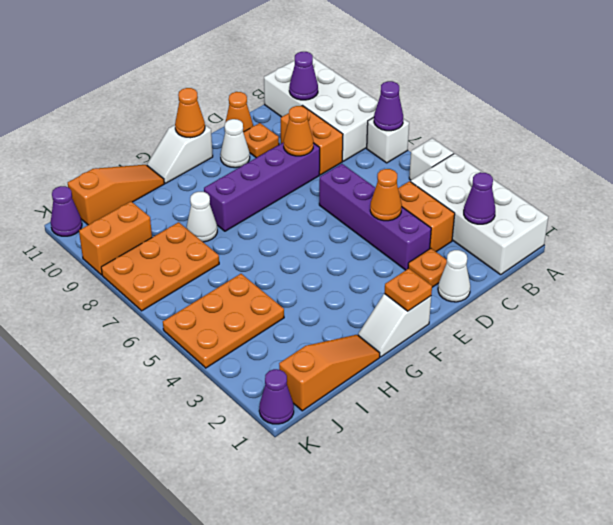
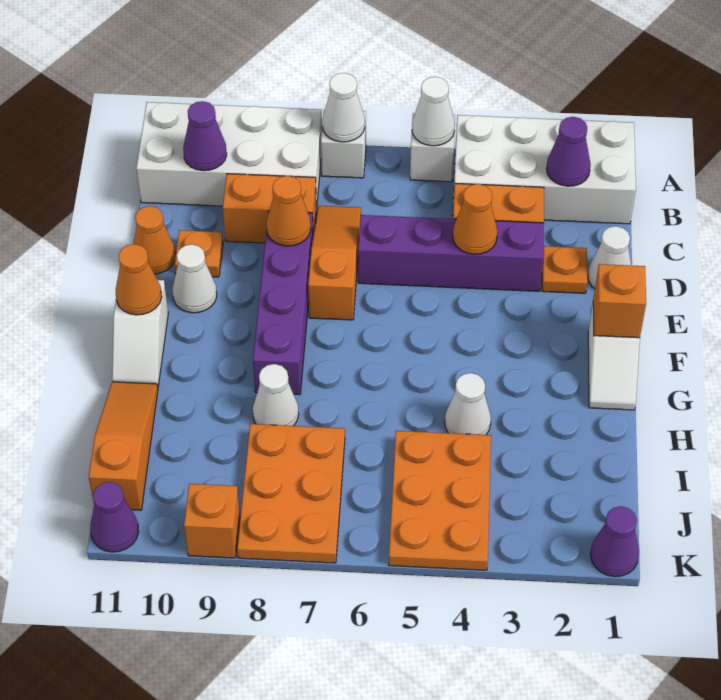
none -> white 1x1 cone [412,77,455,146]
purple 1x1 cone [374,81,403,131] -> white 1x1 cone [322,73,365,142]
orange 1x1 plate [384,269,432,311] -> orange 1x1 brick [593,264,646,338]
orange 1x3 slope [279,335,380,411] -> orange 1x3 slope moved to [308,206,361,320]
none -> white 1x1 cone [445,373,491,435]
orange 1x2 brick [79,201,152,275] -> orange 1x1 brick [184,484,240,558]

